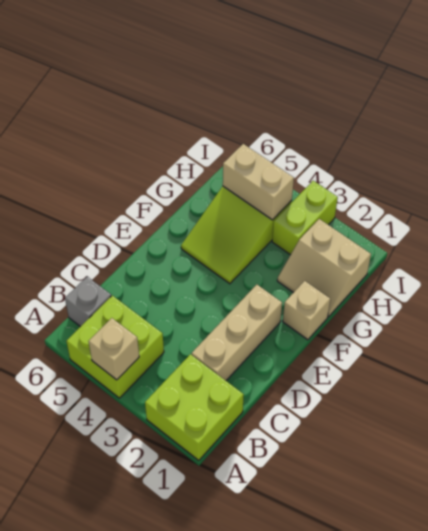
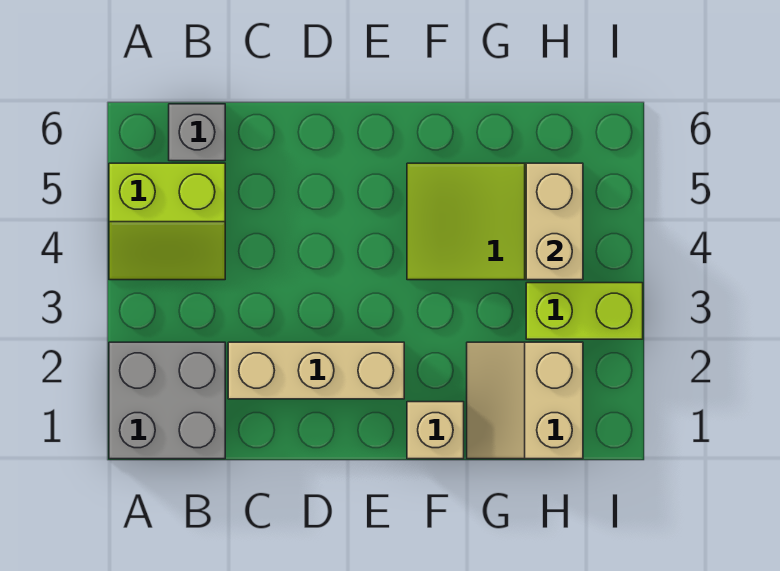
lime 2x2 brick [145,354,244,460] -> grey 2x2 brick [109,342,225,459]
lime 2x2 brick [66,296,164,398] -> lime 2x2 slope [109,163,225,280]
tan 1x1 brick [89,318,139,380] -> none

